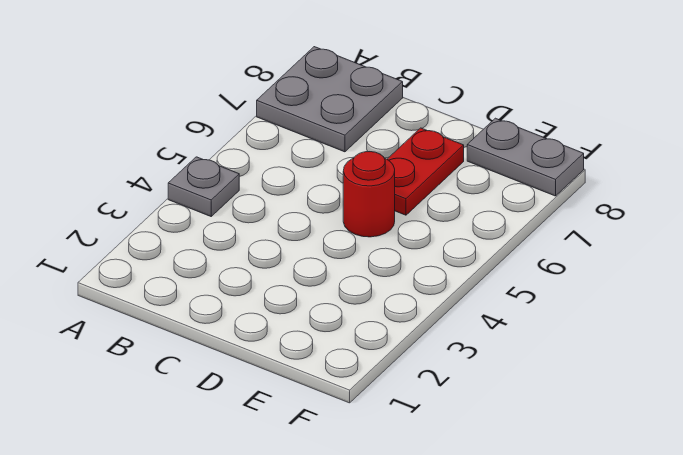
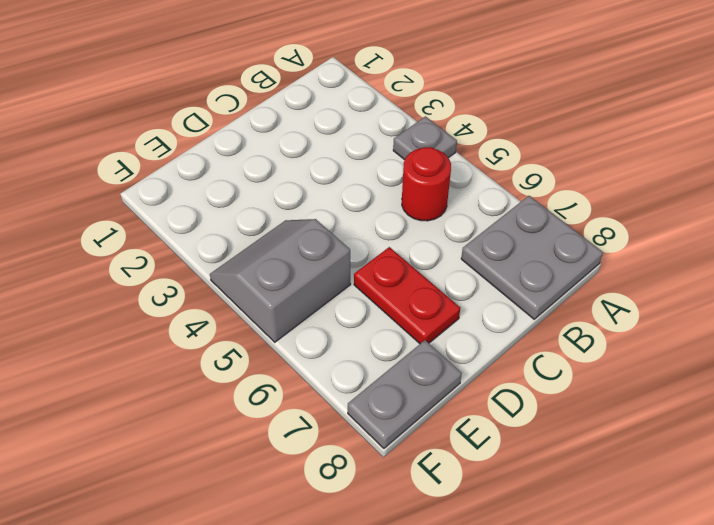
red 1x1 round brick [343,152,395,237] -> red 1x1 round brick moved to [402,147,451,221]
none -> grey 2x2 slope [210,219,351,342]

